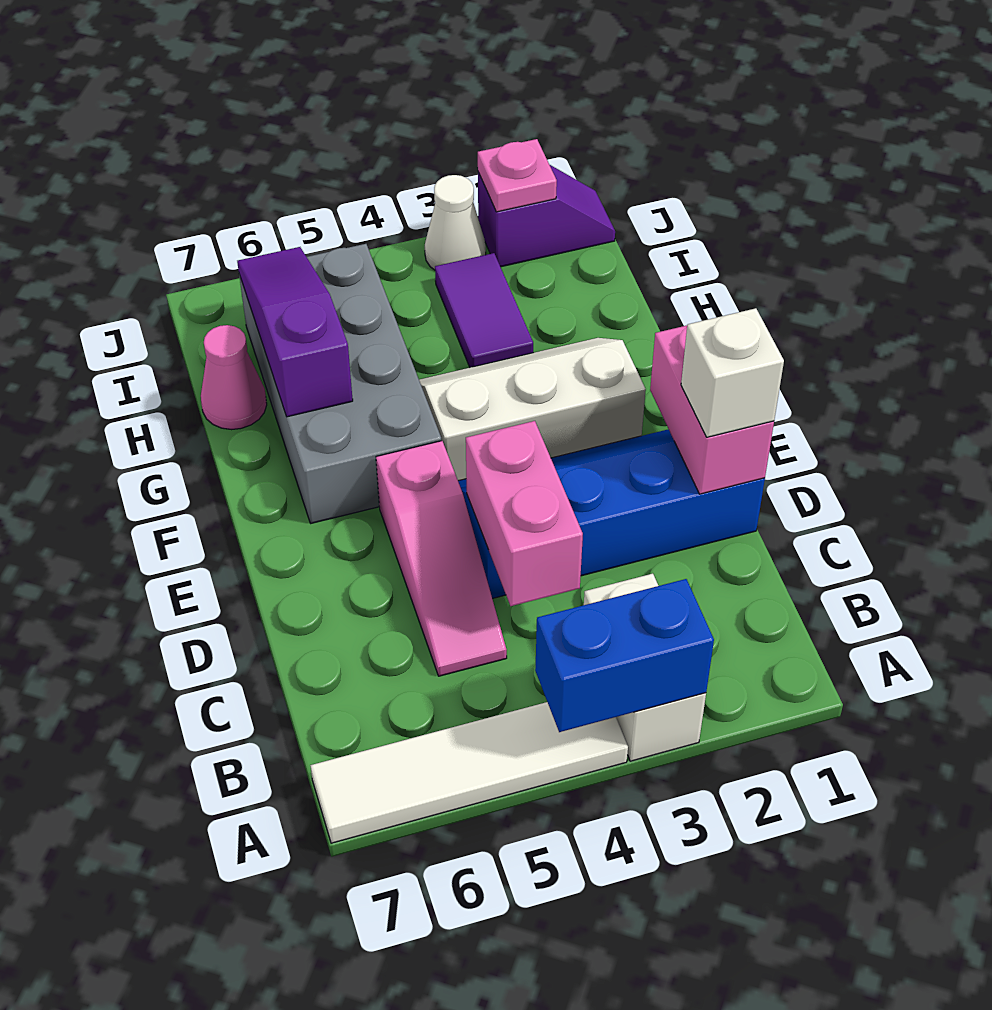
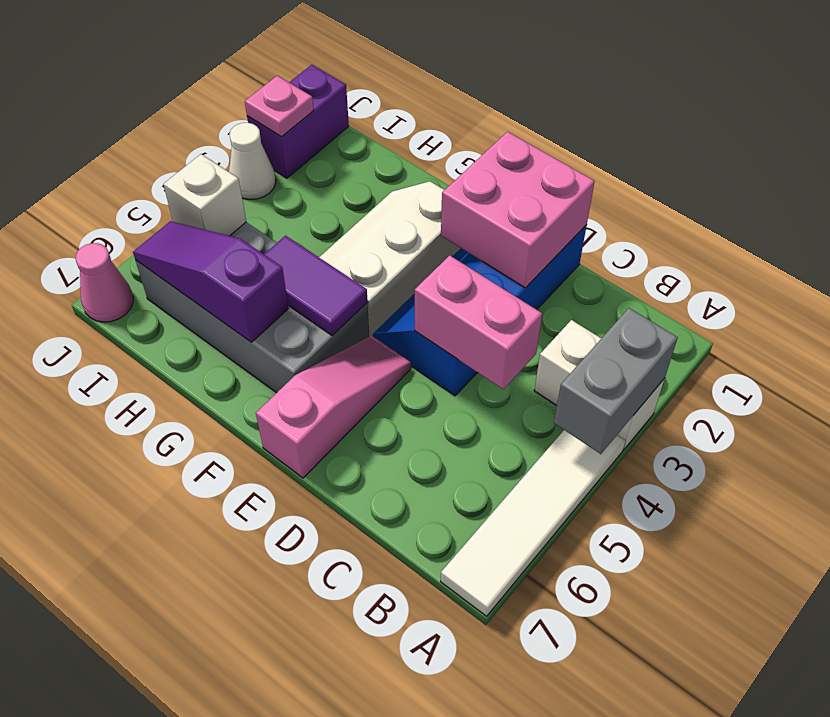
blue 1x2 brick [535,579,714,732] -> grey 1x2 brick [554,308,678,454]
pink 1x3 slope [376,441,507,676] -> pink 1x3 slope turned to [256,336,411,478]
pink 1x2 brick [650,326,774,494] -> pink 2x2 brick [441,132,595,288]
white 1x1 brick [681,308,784,437] -> white 1x1 brick moved to [163,154,246,236]
purple 1x2 tile [435,253,533,367] -> purple 1x2 tile moved to [264,236,368,335]
pink 1x1 cone [201,325,267,430] -> pink 1x1 cone moved to [76,243,133,322]
purple 1x2 slope [478,165,615,267] -> purple 1x2 brick [247,65,349,178]

